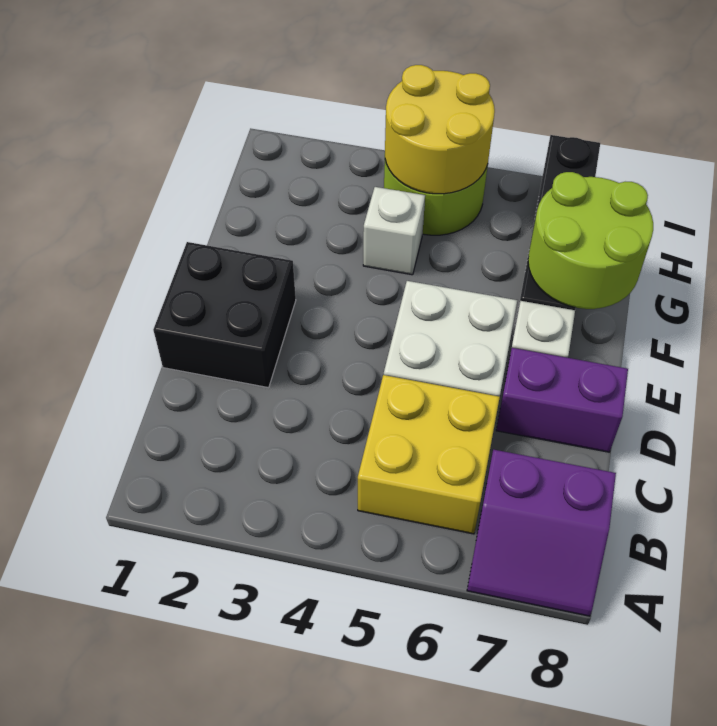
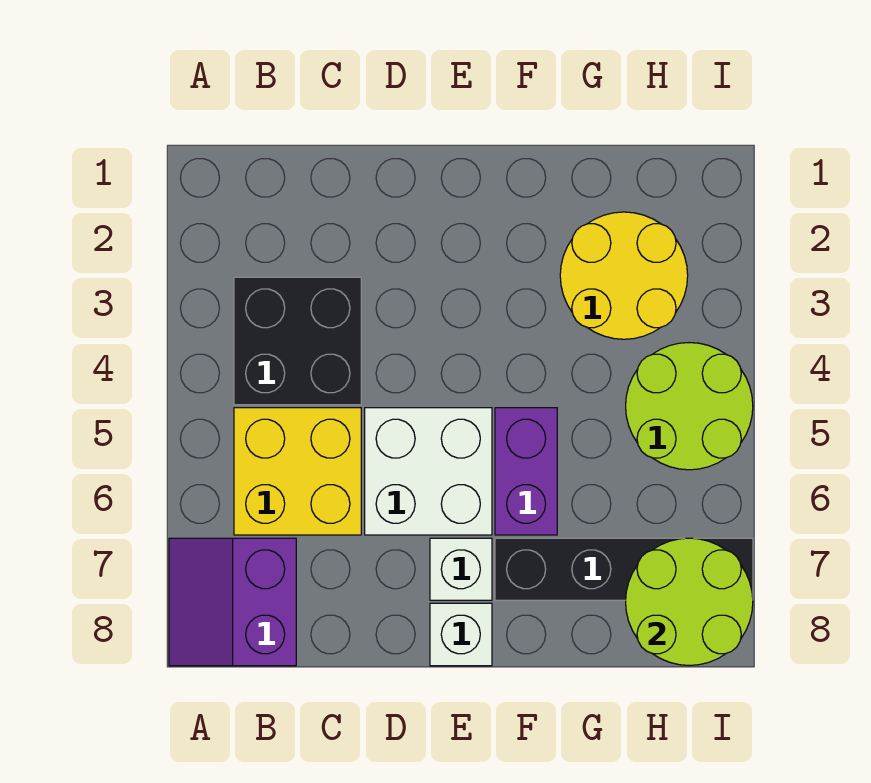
black 2x2 brick [153,242,296,388] -> black 2x2 brick moved to [234,277,361,405]
purple 1x2 brick [496,348,628,452] -> purple 1x2 brick moved to [495,408,557,535]
lime 2x2 round brick [528,172,653,309] -> lime 2x2 round brick moved to [626,538,753,665]
white 1x1 brick [363,187,425,275] -> white 1x1 brick moved to [430,603,492,666]
yellow 2x2 round brick [385,65,495,194] -> yellow 2x2 round brick moved to [560,212,688,339]

